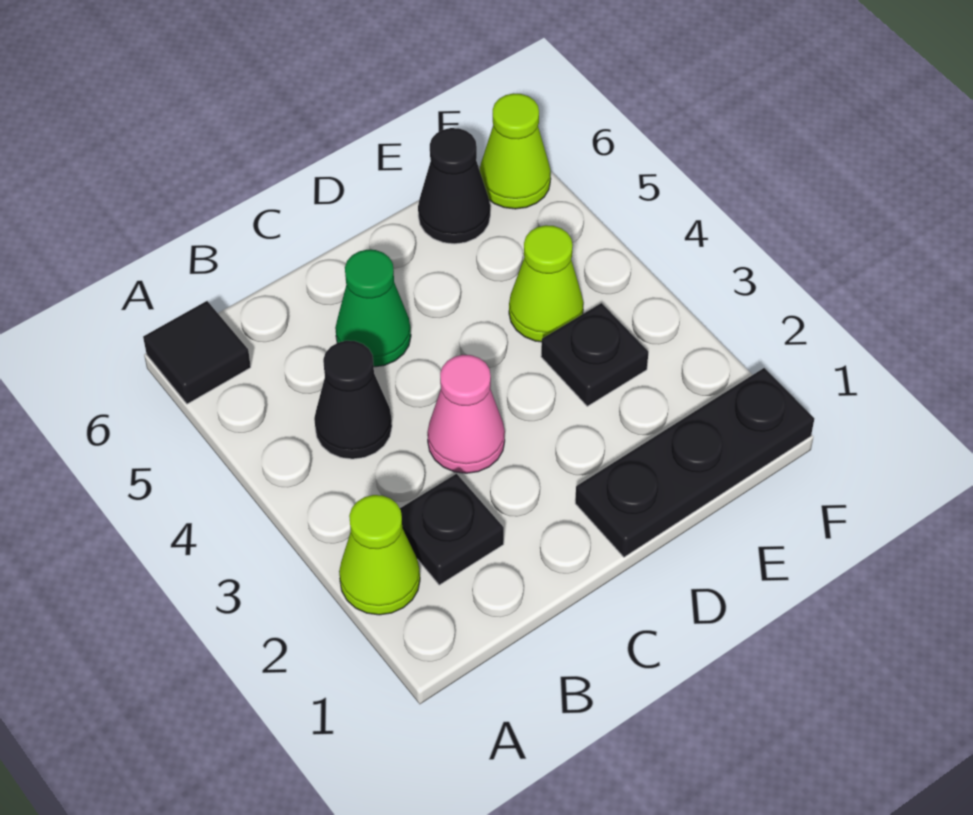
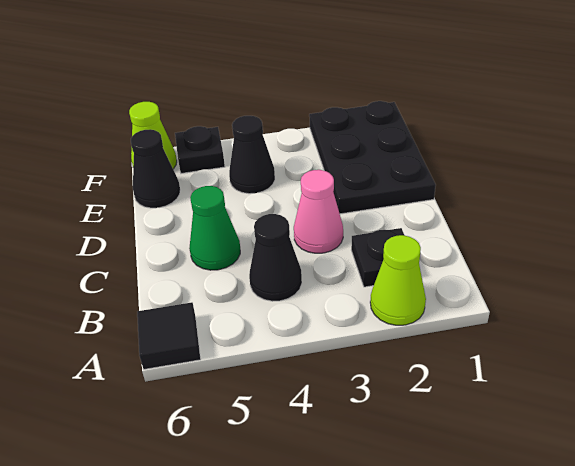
black 1x3 plate [575,368,814,557] -> black 2x3 plate [309,101,436,214]
black 1x1 plate [541,303,648,406] -> black 1x1 plate moved to [175,126,225,173]
lime 1x1 cone [509,225,584,342] -> black 1x1 cone [229,116,275,194]

